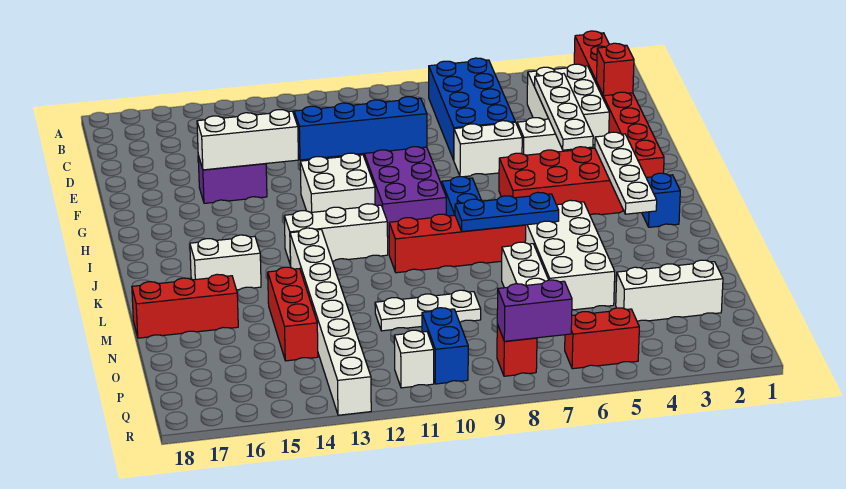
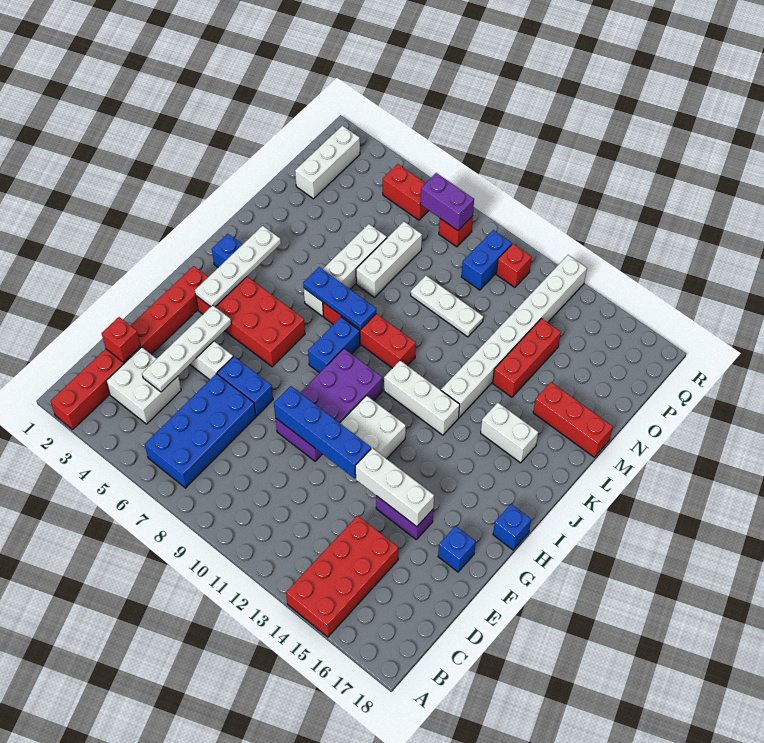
none -> red 2x4 brick [286,516,398,637]
white 2x3 brick [527,64,609,145] -> white 2x2 brick [106,347,181,424]
white 1x2 brick [454,121,522,177] -> blue 1x2 brick [217,357,273,416]
none -> blue 1x1 brick [438,526,476,572]
none -> blue 1x1 brick [493,504,531,550]
white 2x4 brick [525,200,615,310] -> white 1x4 brick [304,224,387,316]
white 1x3 brick [616,260,723,321] -> white 1x3 brick turned to [295,126,360,199]
white 1x1 brick [394,330,434,388] -> red 1x1 brick [496,244,532,287]

